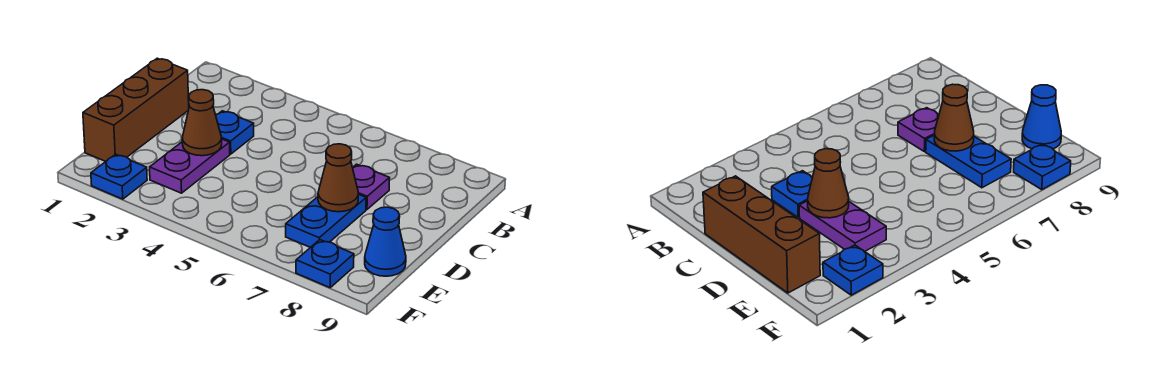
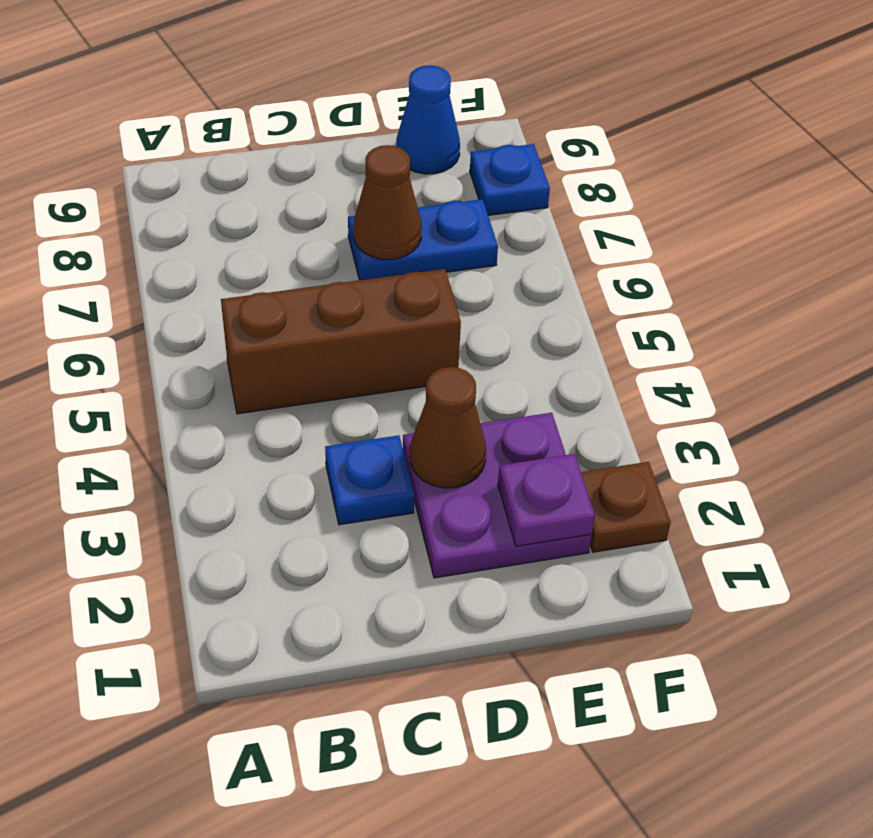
brown 1x3 brick [83,58,189,161] -> brown 1x3 brick moved to [221,269,461,414]
purple 1x1 plate [353,164,390,209] -> purple 1x1 plate moved to [498,454,595,546]
purple 1x2 plate [150,139,230,193] -> purple 2x2 plate [403,413,592,578]
blue 1x1 plate [91,154,147,199] -> brown 1x1 plate [581,462,670,552]

